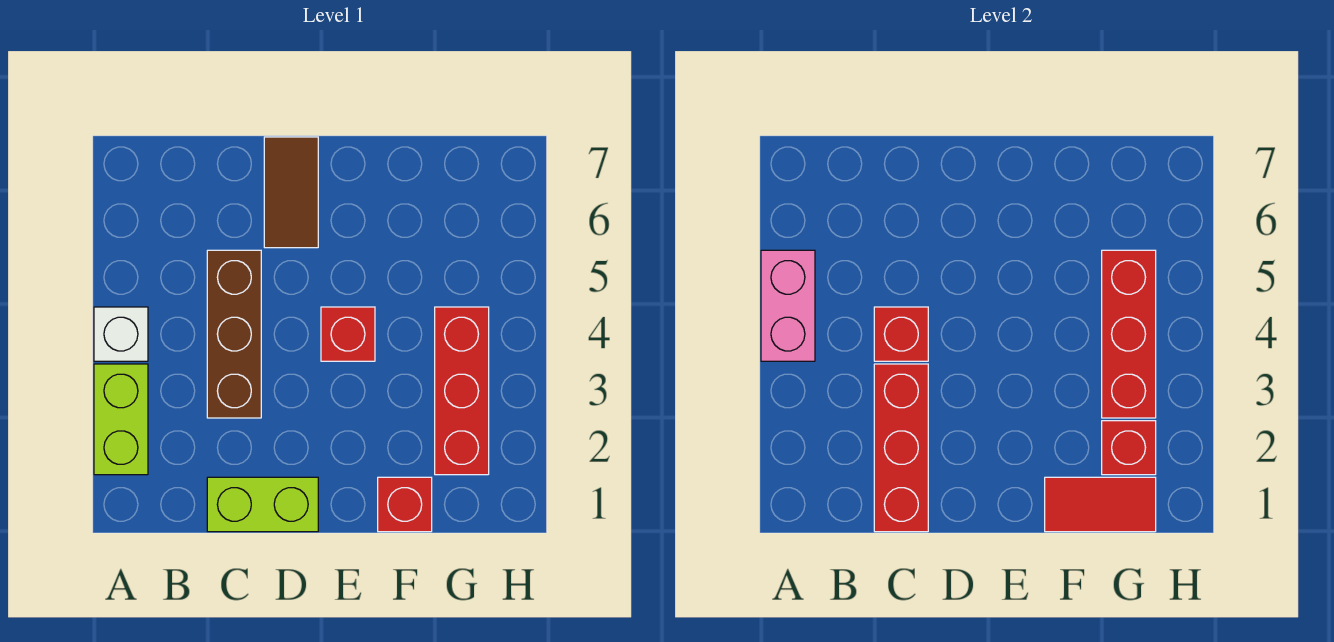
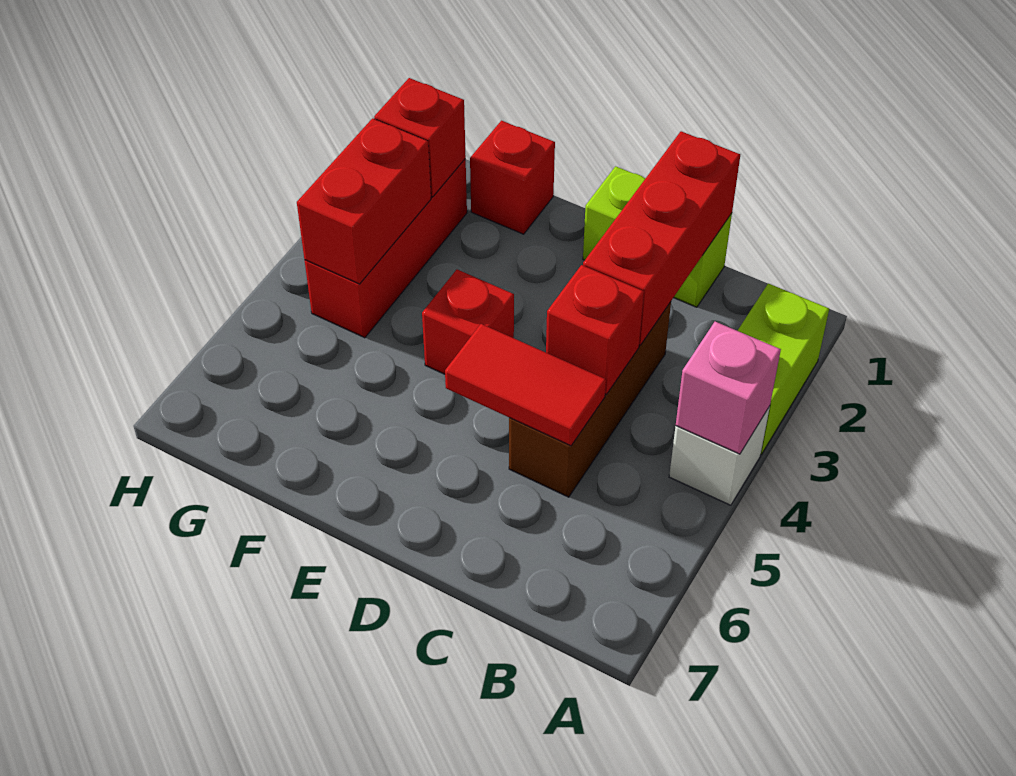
pink 1x2 brick [761,250,815,361] -> pink 1x1 brick [676,322,781,454]
brown 1x2 tile [264,137,318,248] -> none
red 1x2 tile [1045,477,1156,532] -> red 1x2 tile moved to [445,324,606,446]
red 1x3 brick [1102,250,1156,418] -> red 1x2 brick [297,118,431,284]

